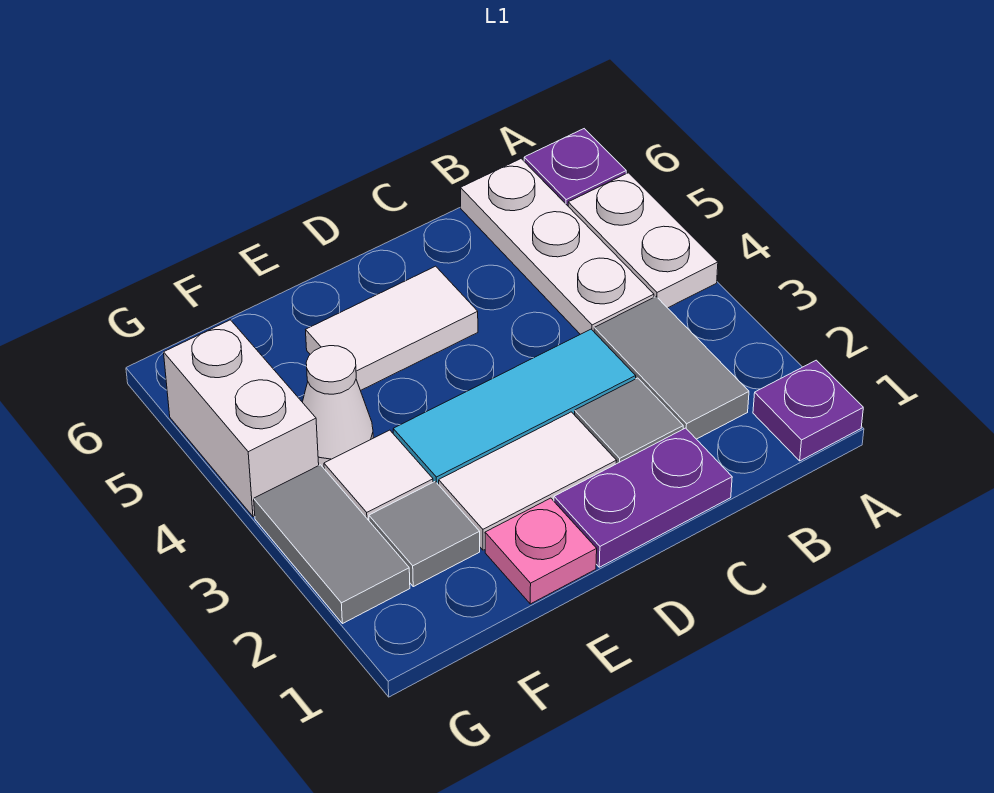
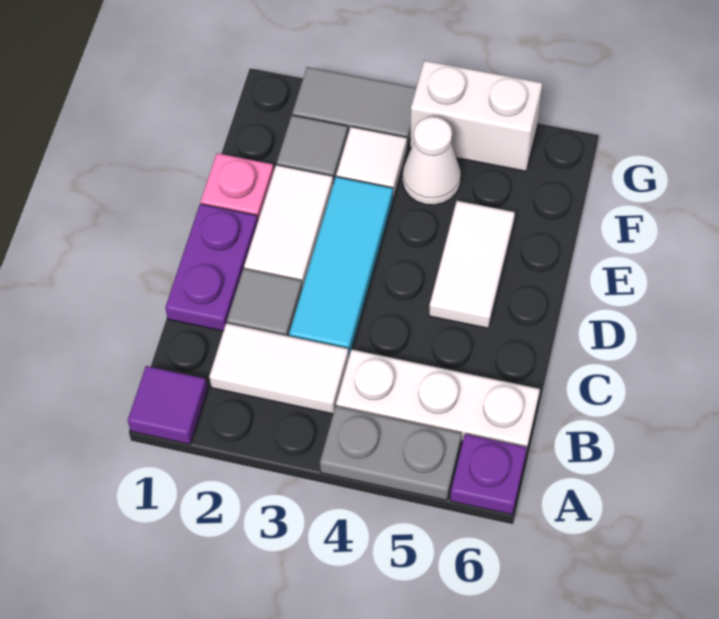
purple 1x1 plate [753,360,863,461] -> purple 1x1 tile [128,366,207,444]
white 1x2 plate [568,173,718,308] -> grey 1x2 plate [320,407,461,500]
grey 1x2 tile [594,297,749,439] -> white 1x2 tile [209,323,349,414]

